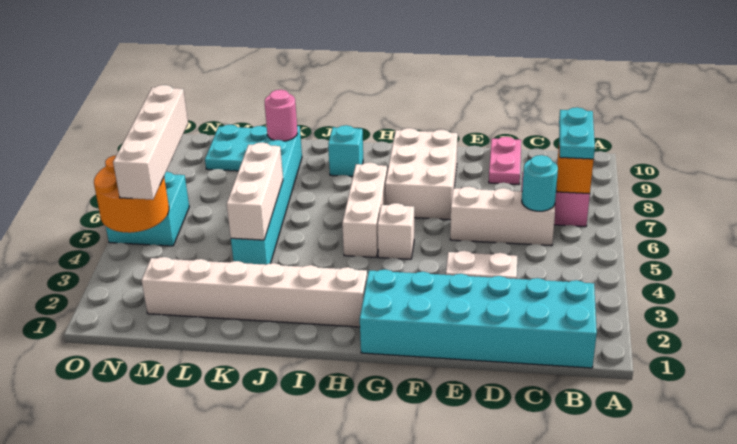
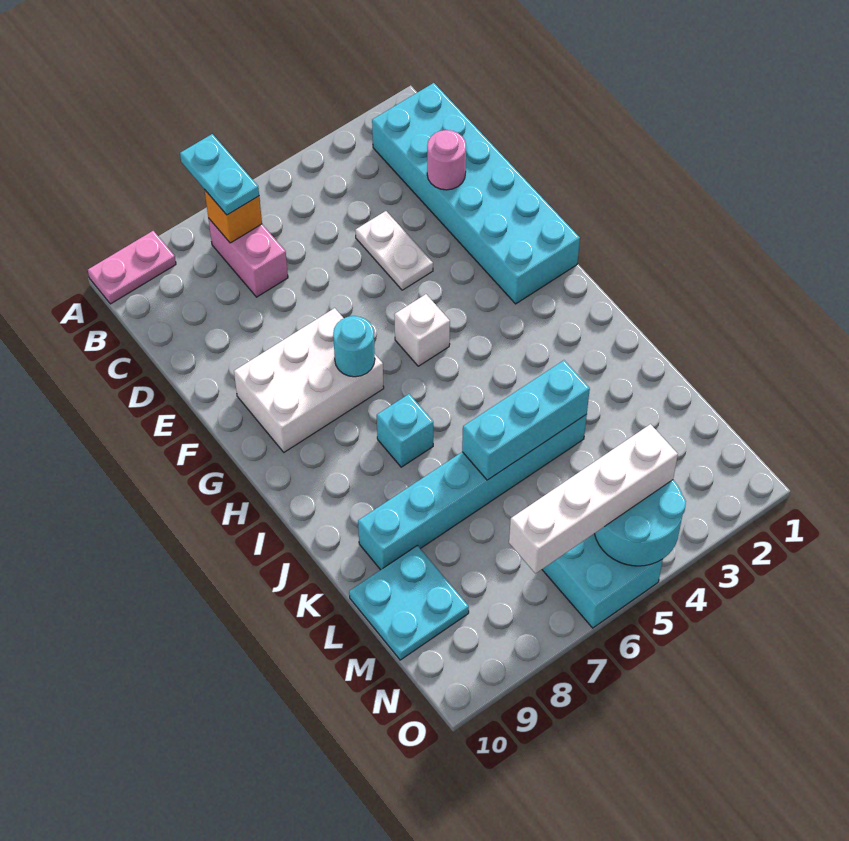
cyan 1x2 plate [559,107,595,159] -> cyan 1x2 plate turned to [180,134,259,215]
white 1x3 brick [450,187,555,246] -> none
cyan 1x1 round brick [522,155,558,211] -> cyan 1x1 round brick moved to [333,316,375,377]
pink 1x2 plate [489,137,521,184] -> pink 1x2 plate moved to [88,231,176,304]
white 1x6 brick [142,257,367,327] -> none
white 1x3 brick [342,162,387,257] -> none
cyan 1x1 brick [328,125,363,176] -> cyan 1x1 brick moved to [377,394,433,467]
white 1x3 brick [227,142,283,240] -> cyan 1x3 brick [462,360,590,480]
pink 1x1 round brick [265,90,297,141] -> pink 1x1 round brick moved to [427,130,466,190]
orange 2x2 round brick [94,156,169,233] -> cyan 2x2 round brick [594,480,686,566]

